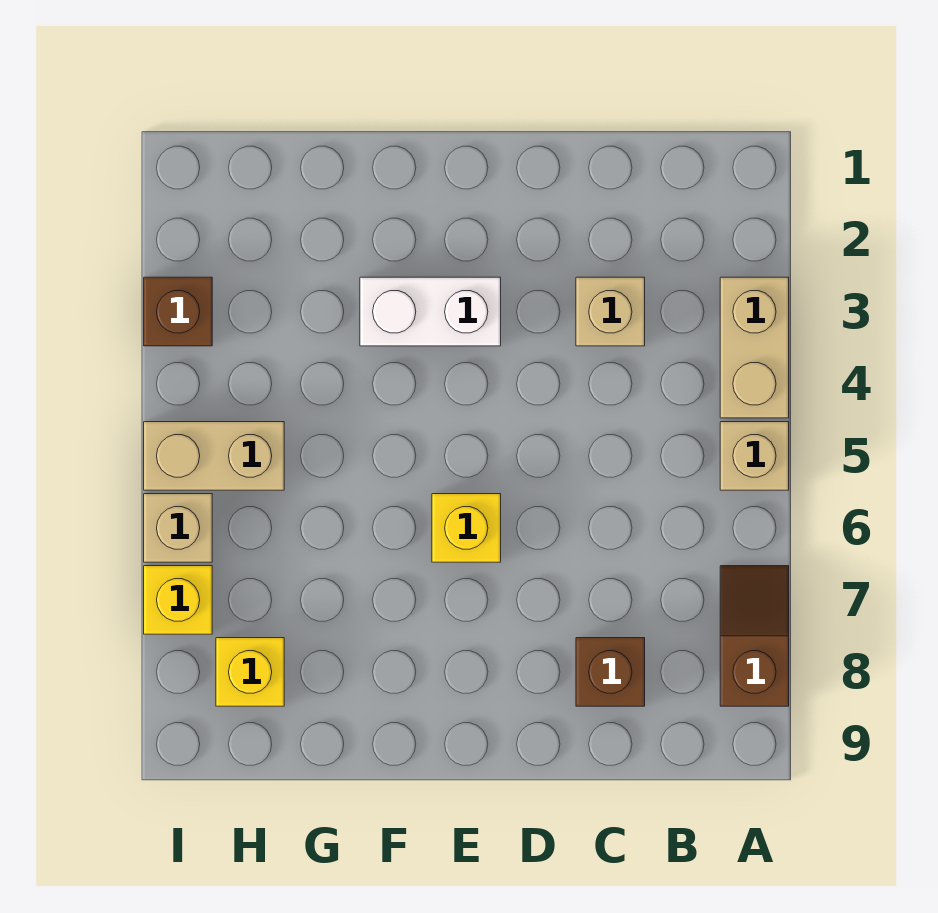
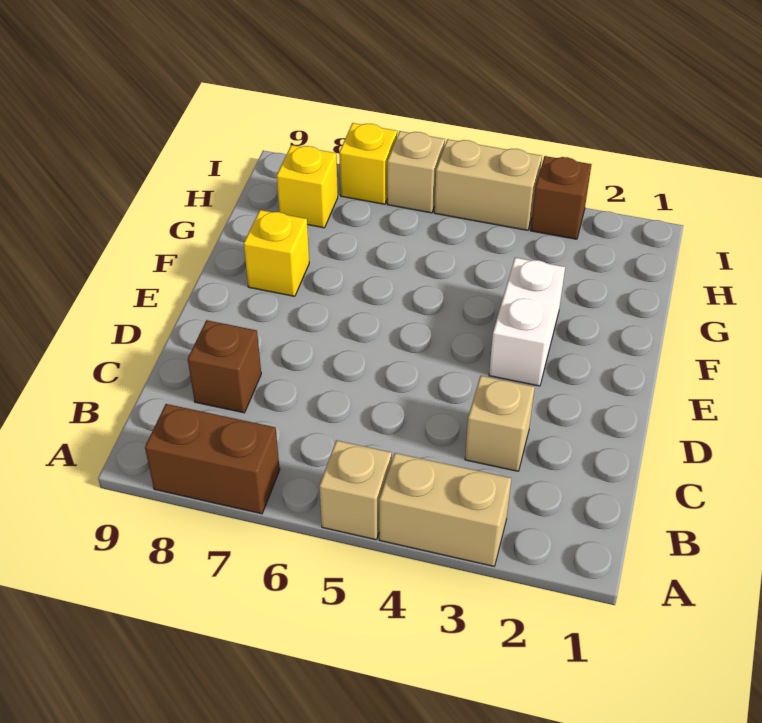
brown 1x2 slope [720,566,789,706] -> brown 1x2 brick [145,404,280,514]
yellow 1x1 brick [432,494,501,562] -> yellow 1x1 brick moved to [244,210,309,296]
tan 1x2 brick [144,422,284,490] -> tan 1x2 brick turned to [434,139,542,230]

